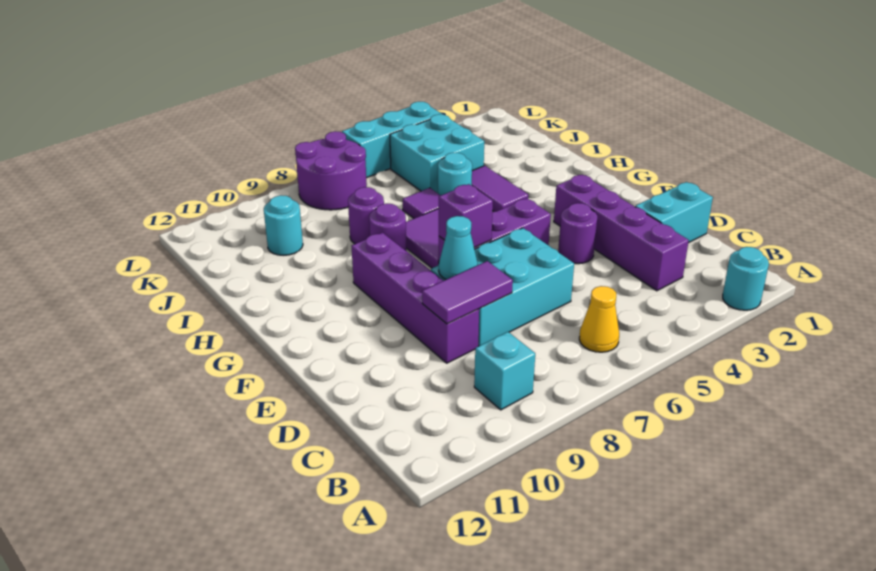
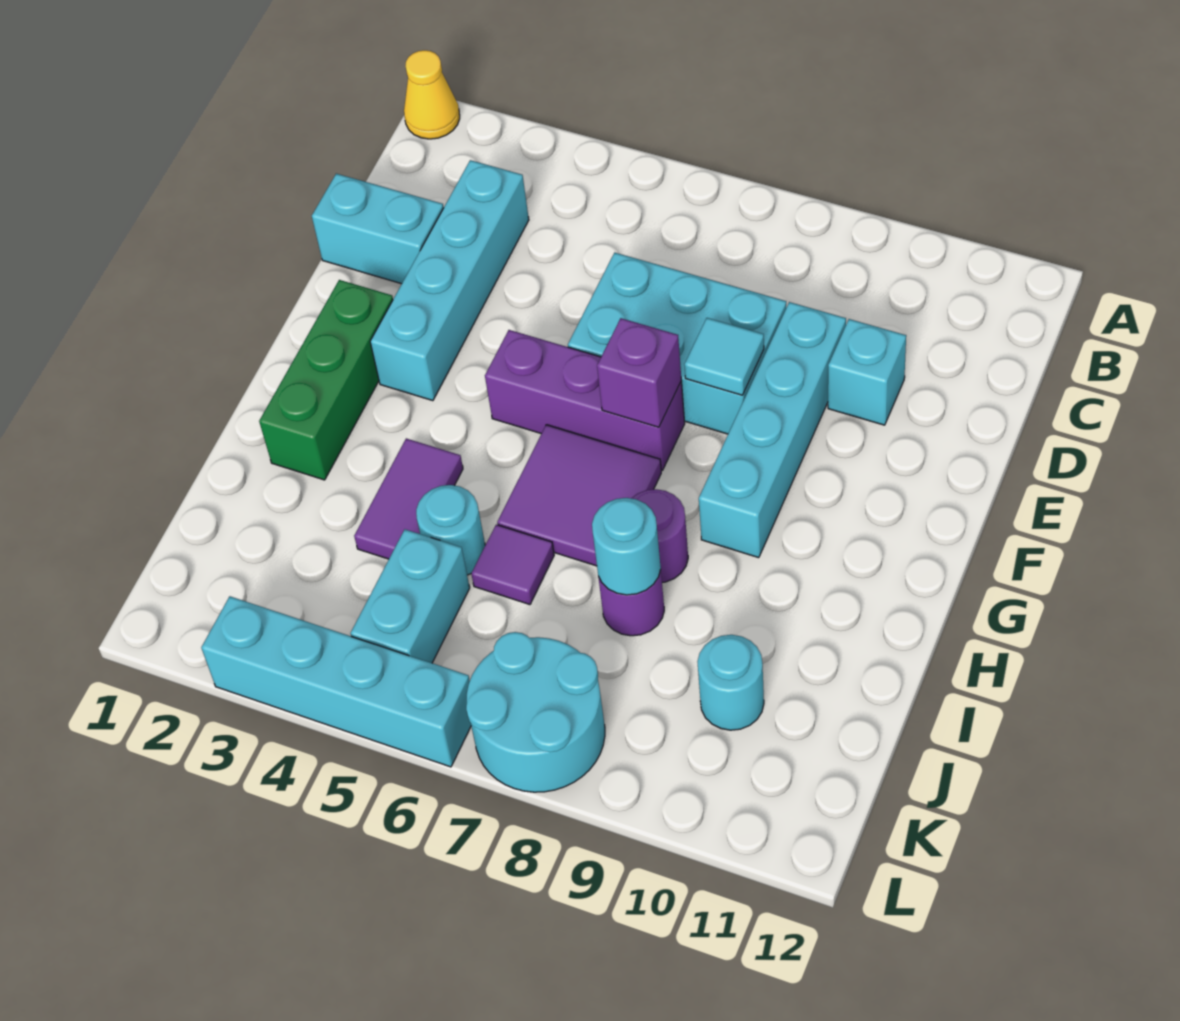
cyan 1x1 round brick [723,247,769,310] -> cyan 1x1 round brick moved to [592,498,661,595]
yellow 1x1 cone [579,286,619,352] -> yellow 1x1 cone moved to [404,50,460,139]
cyan 1x1 brick [474,332,535,410] -> cyan 1x1 brick moved to [828,319,906,425]
purple 1x4 brick [554,175,689,291] -> cyan 1x4 brick [370,160,529,401]
purple 1x2 tile [422,261,513,324] -> none
purple 1x4 brick [352,233,479,363] -> cyan 1x4 brick [699,302,846,558]
purple 1x1 round brick [558,203,597,264] -> none
cyan 1x1 cone [439,216,478,279] -> cyan 1x1 tile [684,318,764,395]
none -> green 1x3 brick [259,280,393,480]
cyan 2x2 brick [390,114,484,193] -> cyan 1x2 brick [350,529,470,663]
purple 2x2 round brick [295,131,367,210] -> cyan 2x2 round brick [466,632,605,792]
cyan 1x3 brick [342,102,442,178] -> cyan 1x4 brick [201,596,471,767]

